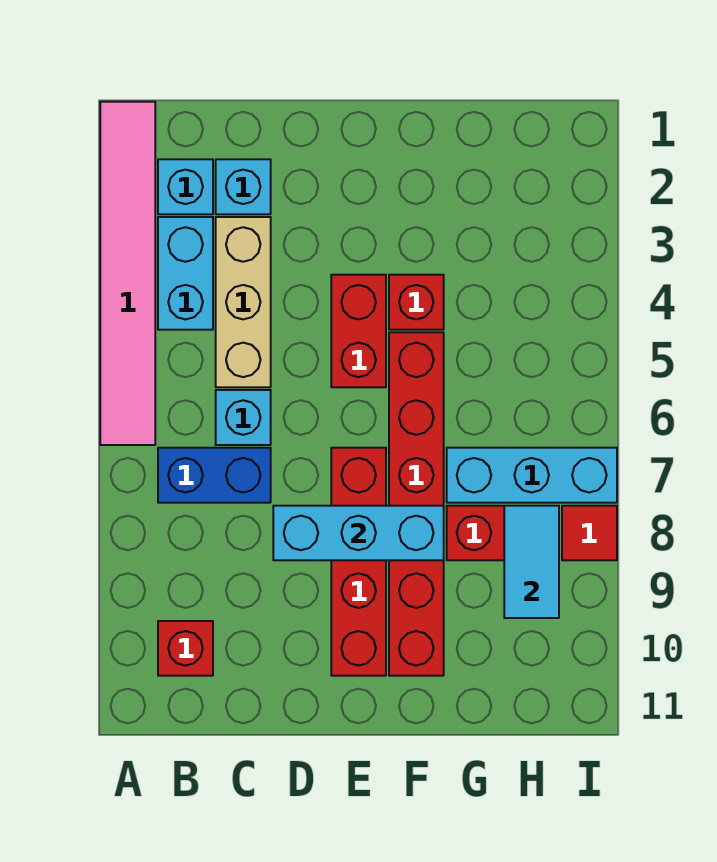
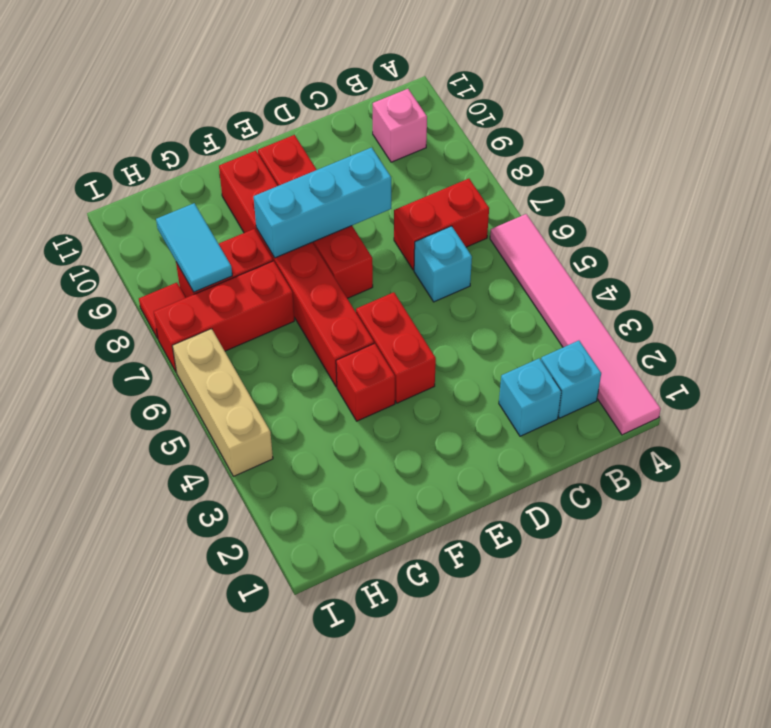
cyan 1x2 brick [158,217,213,330] -> none
blue 1x2 brick [158,448,271,503] -> red 1x2 brick [394,179,489,270]
red 1x1 brick [158,621,213,676] -> pink 1x1 brick [373,89,427,162]
tan 1x3 brick [216,217,271,387] -> tan 1x3 brick moved to [172,329,273,476]
cyan 1x3 brick [447,448,617,503] -> red 1x3 brick [154,261,294,371]

